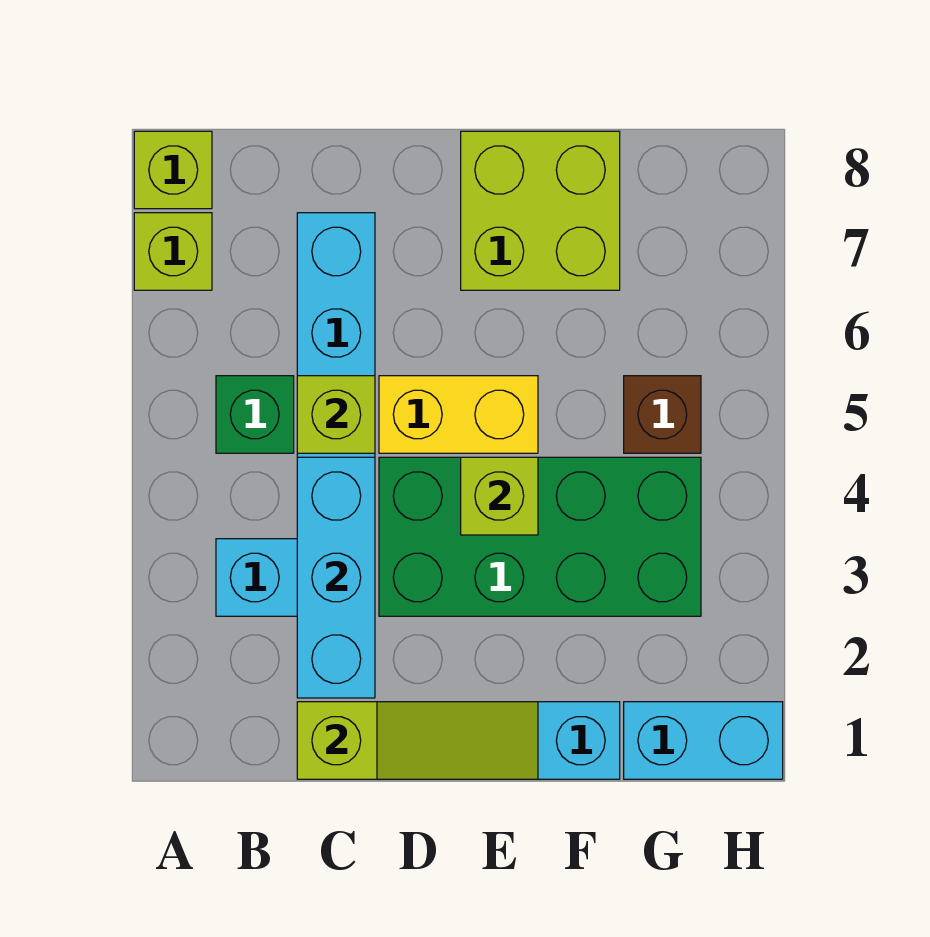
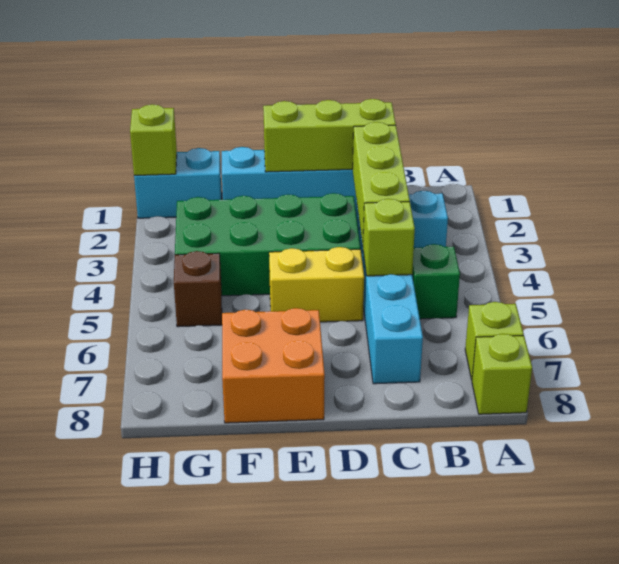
lime 1x3 slope [297,702,538,779] -> lime 1x3 brick [263,99,396,172]
cyan 1x3 brick [297,457,375,698] -> lime 1x3 brick [353,122,410,245]
lime 1x1 brick [461,457,538,535] -> lime 1x1 brick moved to [130,104,177,175]
lime 2x2 brick [461,131,620,290] -> orange 2x2 brick [222,308,325,423]

